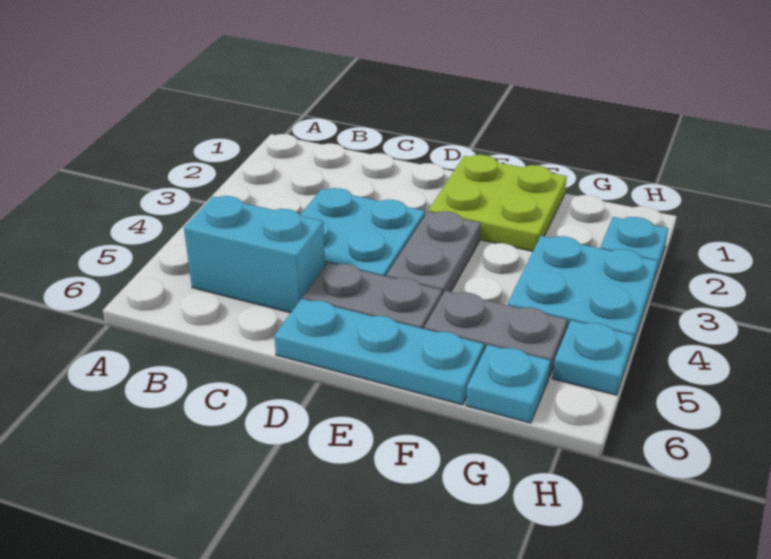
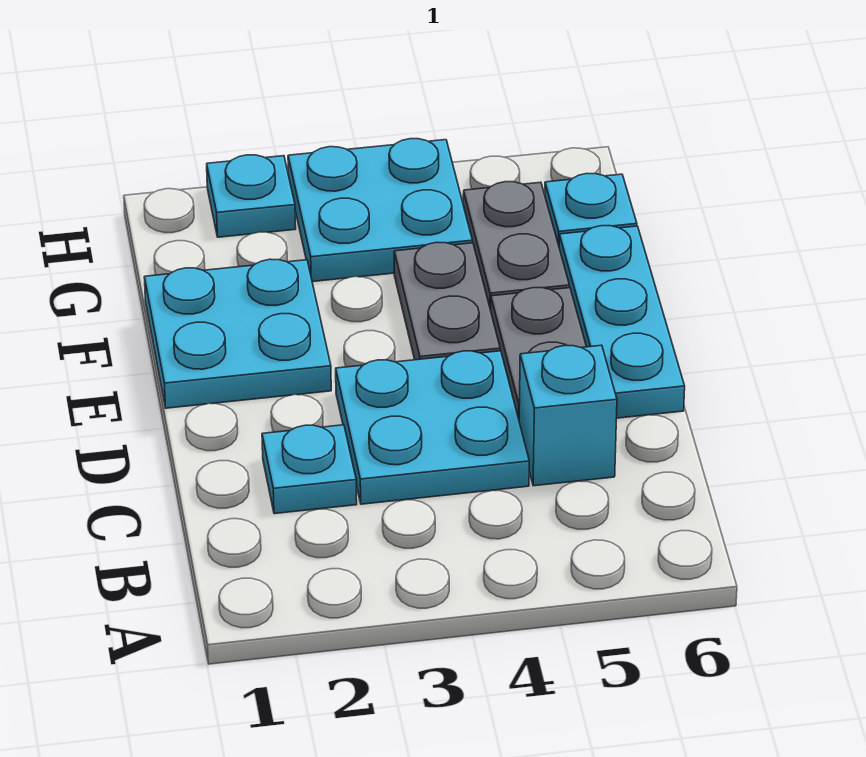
cyan 1x2 brick [184,196,325,313] -> cyan 1x1 brick [519,345,617,486]
lime 2x2 plate [429,155,567,251] -> cyan 2x2 plate [144,259,331,408]
grey 1x2 plate [386,211,481,295] -> grey 1x2 plate turned to [394,242,500,360]
cyan 1x1 plate [552,320,634,395] -> cyan 1x1 plate moved to [262,425,357,514]

